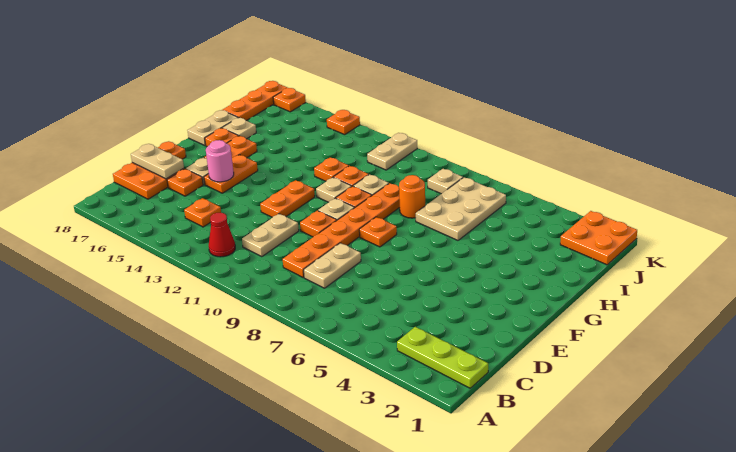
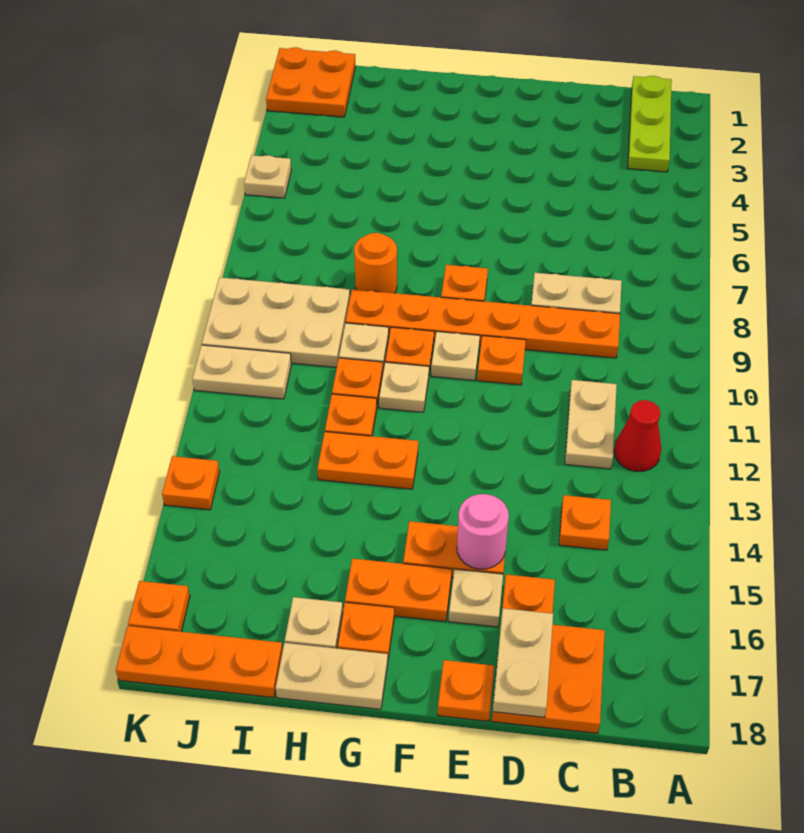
tan 1x2 plate [242,214,299,257] -> tan 1x2 plate turned to [565,380,617,469]
orange 1x2 plate [260,180,315,217] -> orange 1x2 plate moved to [318,432,418,489]
tan 2x3 plate [416,177,506,240] -> tan 2x3 plate moved to [202,277,350,367]
tan 1x1 plate [428,169,463,194] -> tan 1x1 plate moved to [244,155,291,198]

